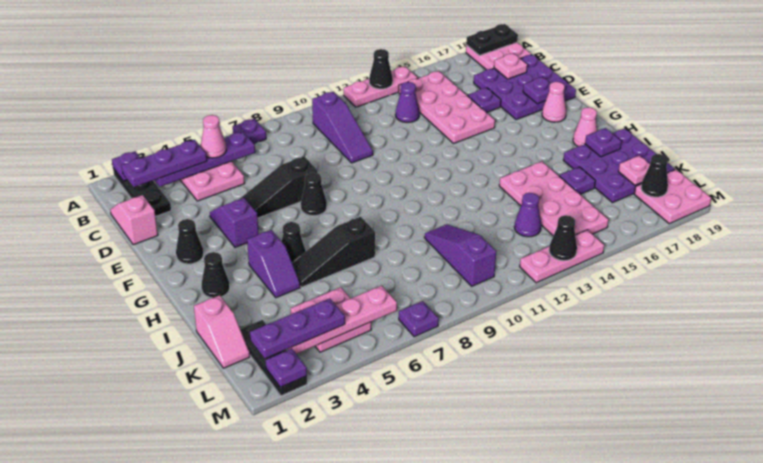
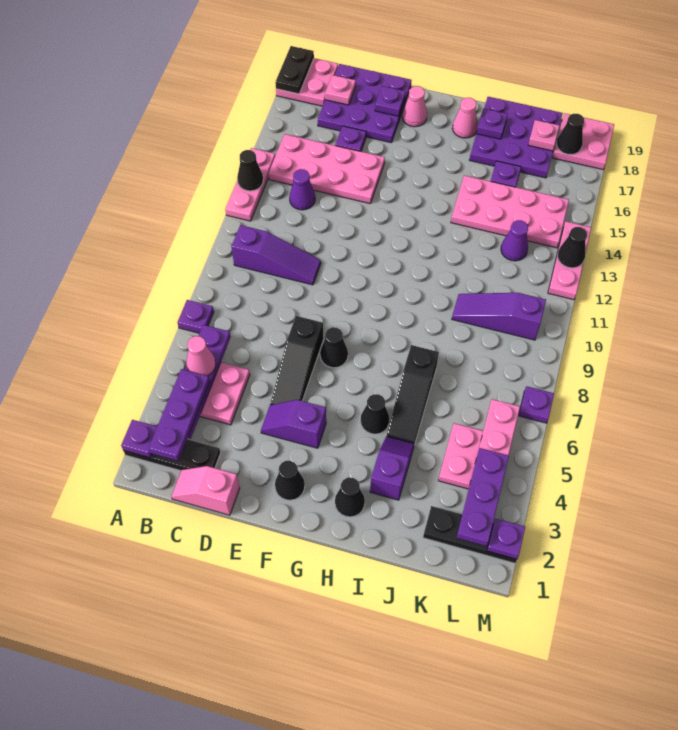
purple 1x2 slope [247,230,300,298] -> purple 1x2 slope turned to [370,436,414,500]
pink 1x2 slope [194,295,250,368] -> none

